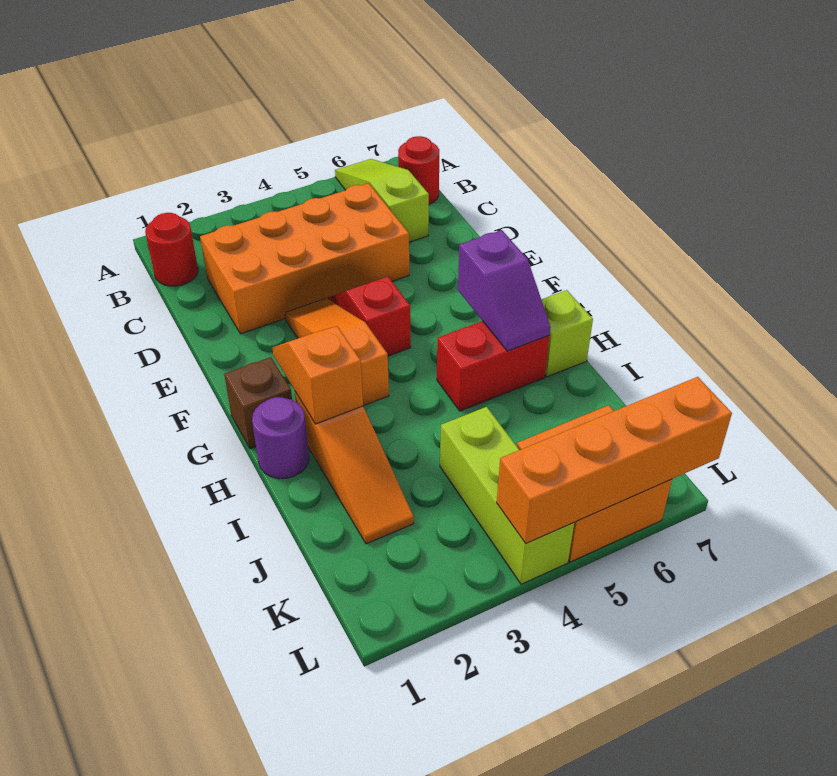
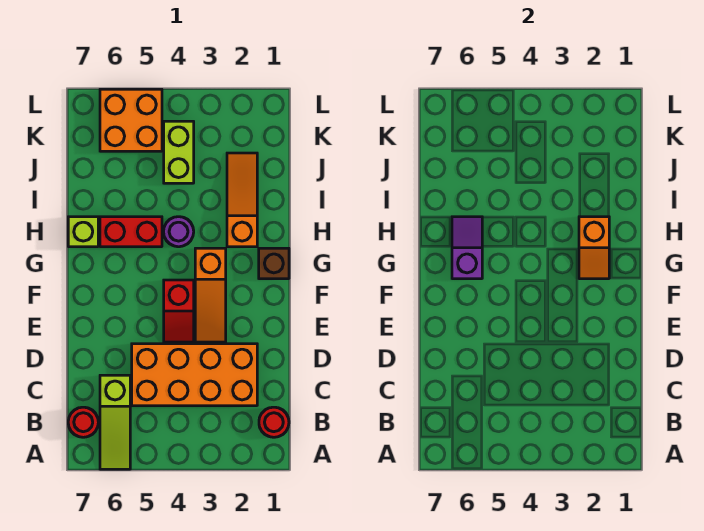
purple 1x1 round brick [252,397,309,479] -> purple 1x1 round brick moved to [164,217,194,247]
lime 1x3 brick [440,407,574,584] -> lime 1x2 brick [164,121,194,183]
orange 1x4 brick [497,377,732,543] -> none

